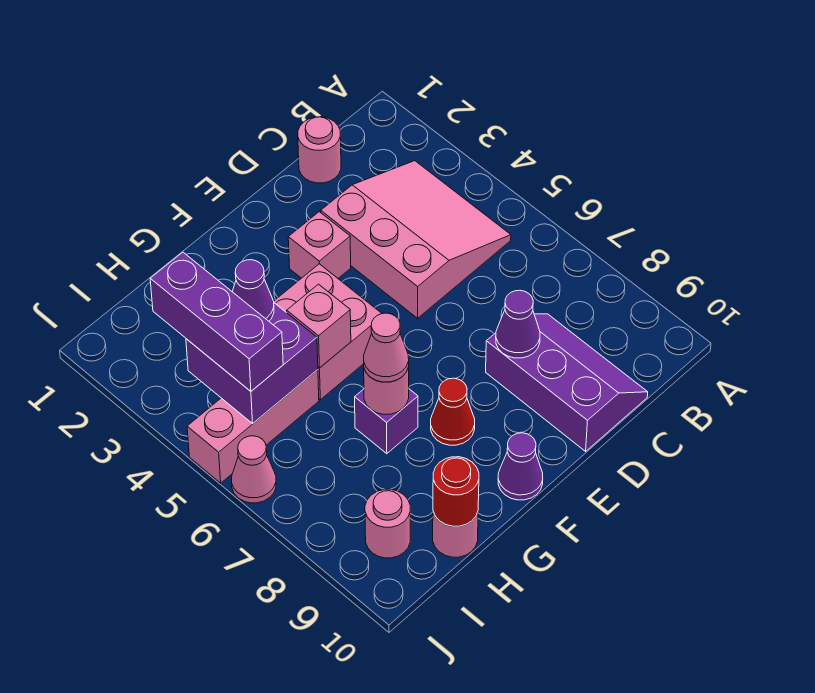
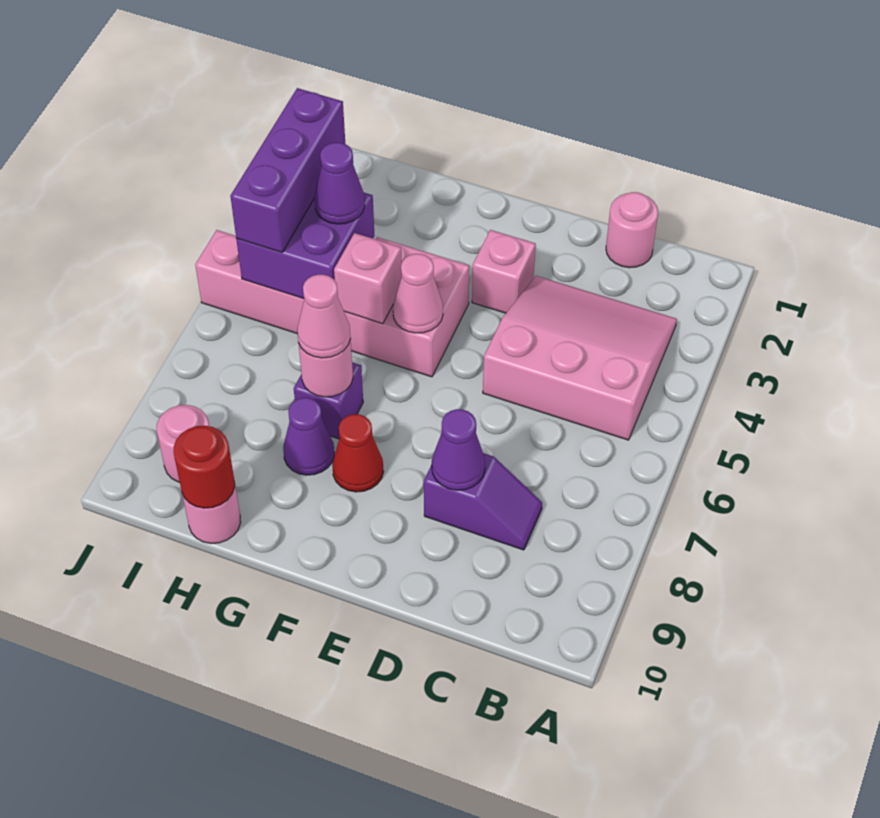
pink 3x3 slope [321,161,511,318] -> pink 3x3 slope turned to [483,276,677,440]
purple 2x3 slope [486,314,648,451] -> purple 1x2 slope [424,453,542,550]
purple 1x1 cone [498,433,543,500] -> purple 1x1 cone moved to [283,398,334,475]
pink 1x1 cone [232,436,276,503] -> pink 1x1 cone moved to [393,254,443,333]

